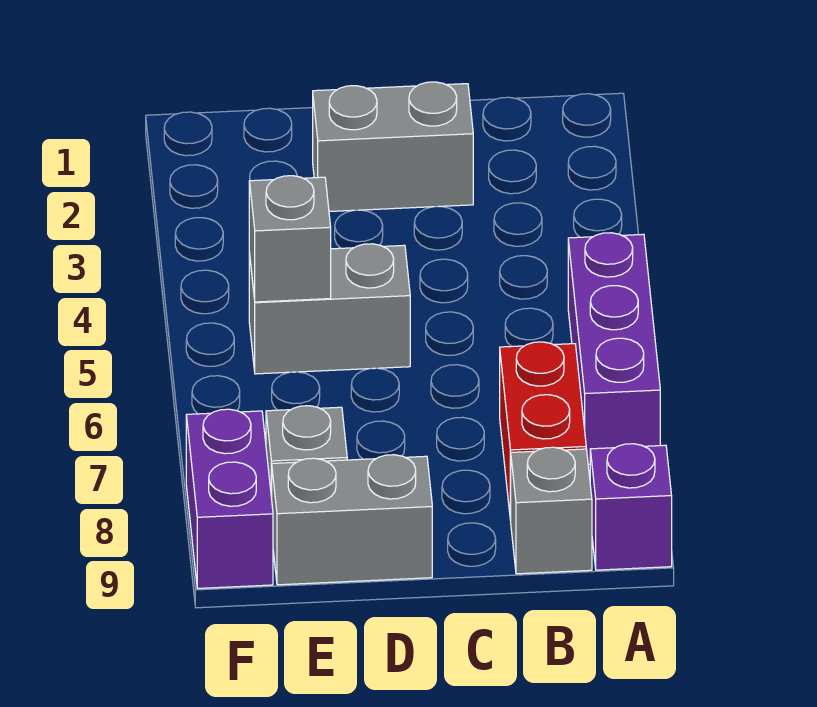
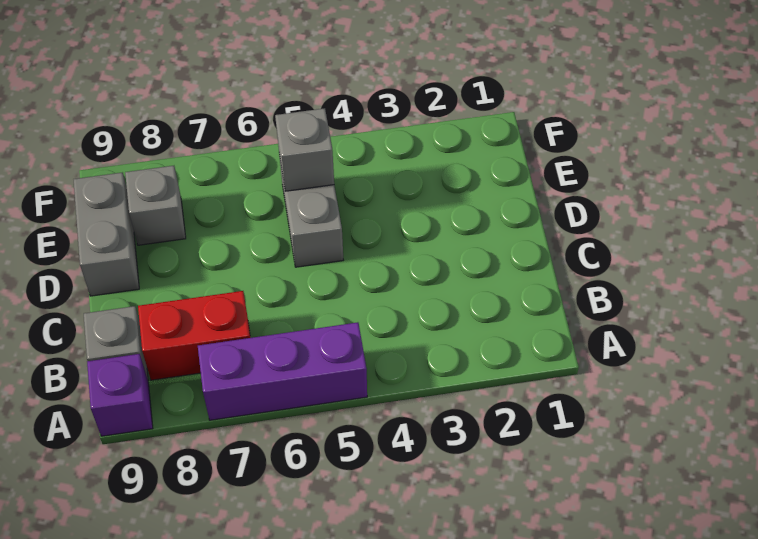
grey 1x2 brick [313,82,473,212] -> none
purple 1x2 brick [186,409,273,588] -> none

